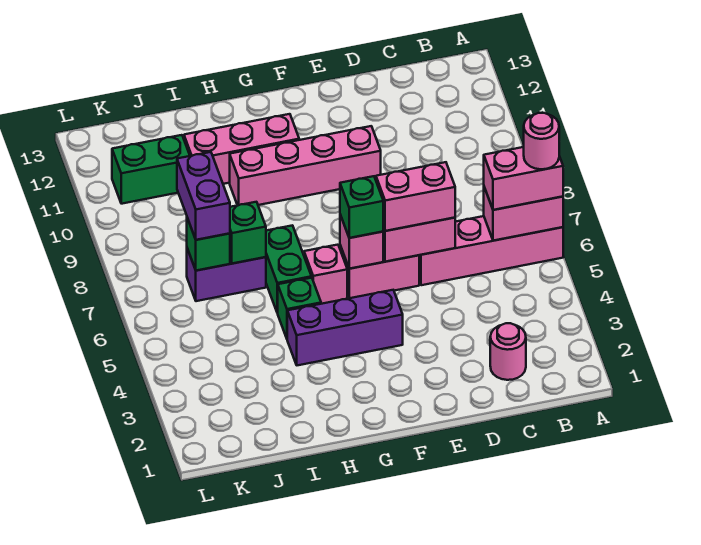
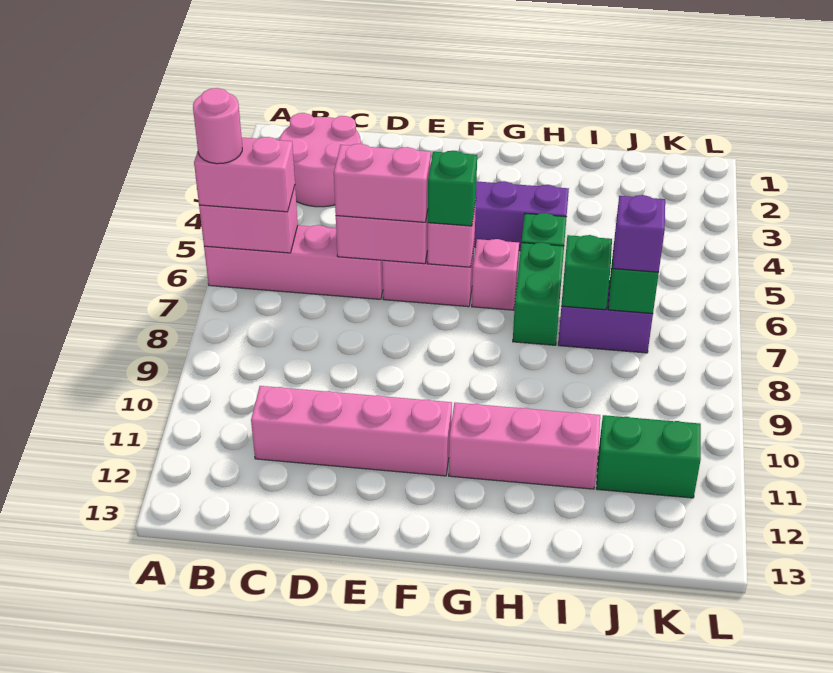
pink 1x1 round brick [490,323,526,380] -> pink 2x2 round brick [279,113,361,207]
pink 1x4 brick [230,126,381,205] -> pink 1x4 brick moved to [251,386,452,476]
purple 1x2 brick [177,152,230,240] -> purple 1x1 brick [613,195,665,272]

